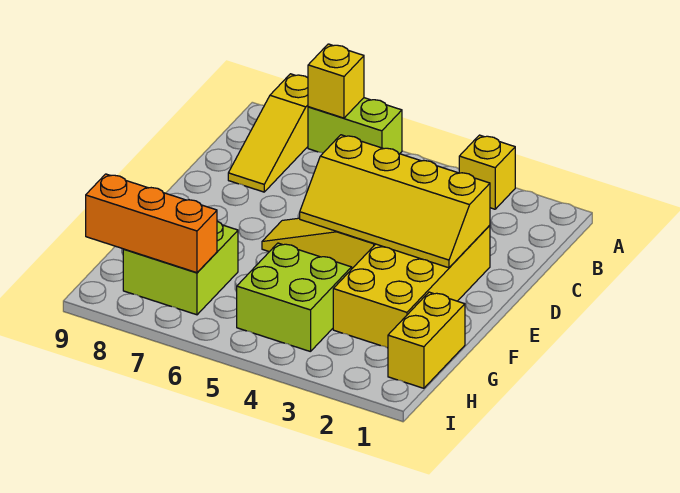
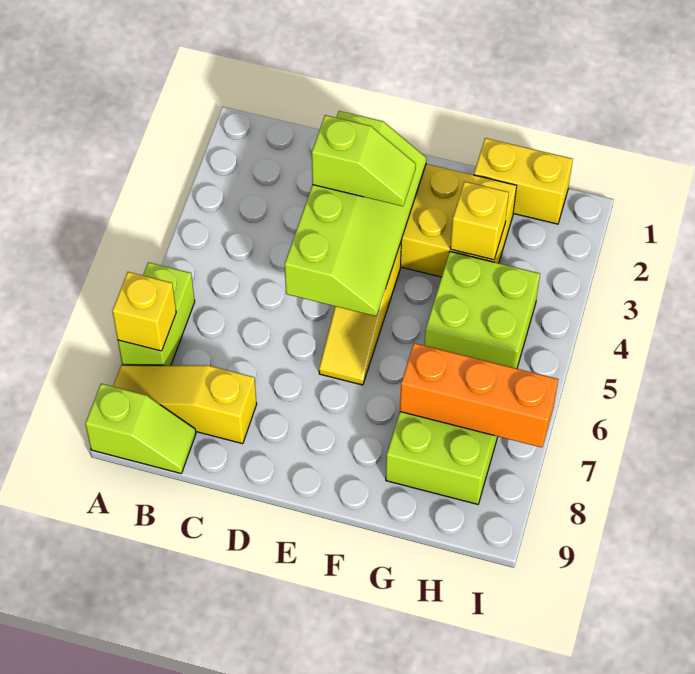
yellow 1x1 brick [459,135,515,209] -> yellow 1x1 brick moved to [450,182,509,260]
yellow 1x3 slope [228,74,308,192] -> yellow 1x3 slope turned to [113,365,257,444]
none -> lime 1x2 slope [85,384,196,473]
yellow 2x4 slope [300,135,490,268] -> lime 2x4 slope [285,111,426,316]
none -> lime 1x2 slope [312,115,416,206]
orange 1x3 brick [86,174,217,273] -> orange 1x3 brick turned to [400,343,558,447]

